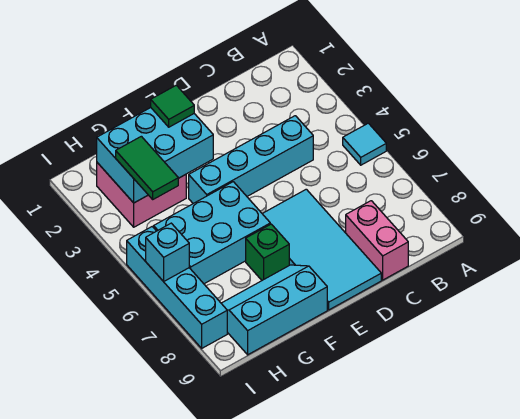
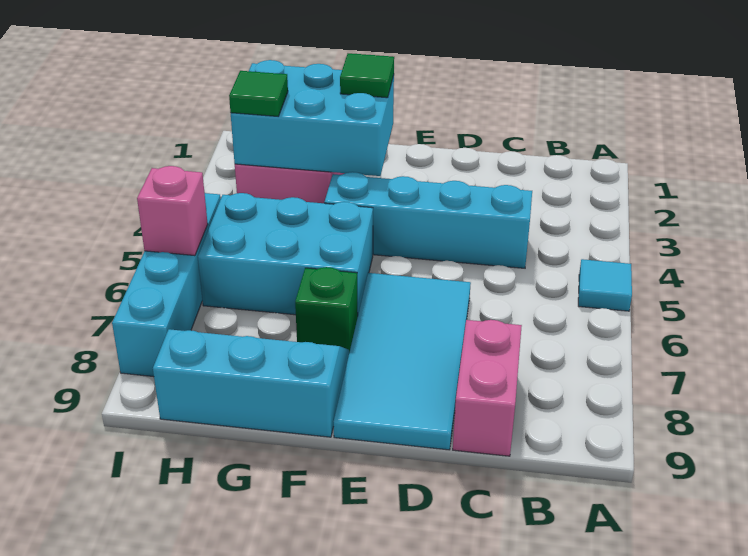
green 1x2 tile [116,136,178,199] -> green 1x1 tile [229,71,288,116]
cyan 1x1 brick [146,223,189,282] -> pink 1x1 brick [137,166,208,256]

